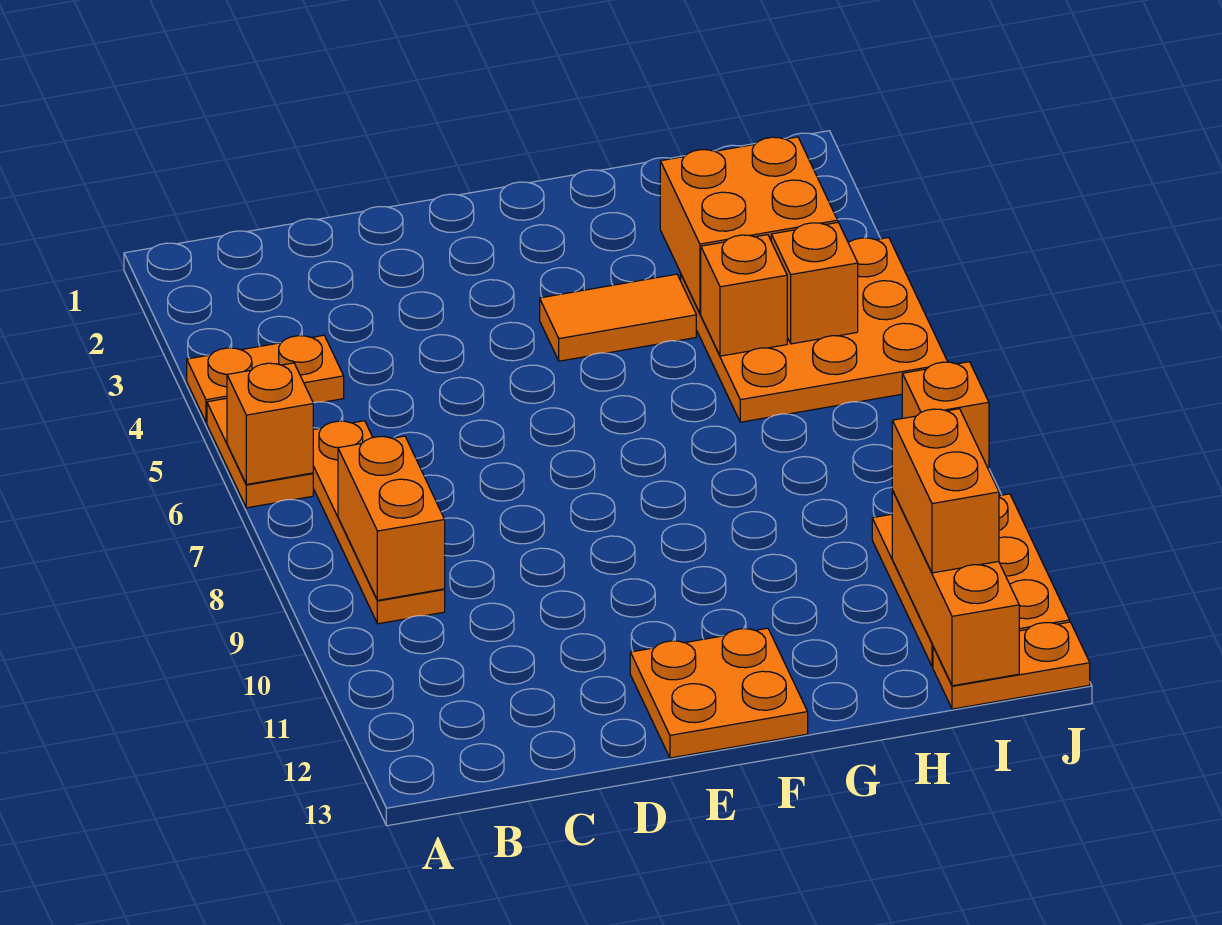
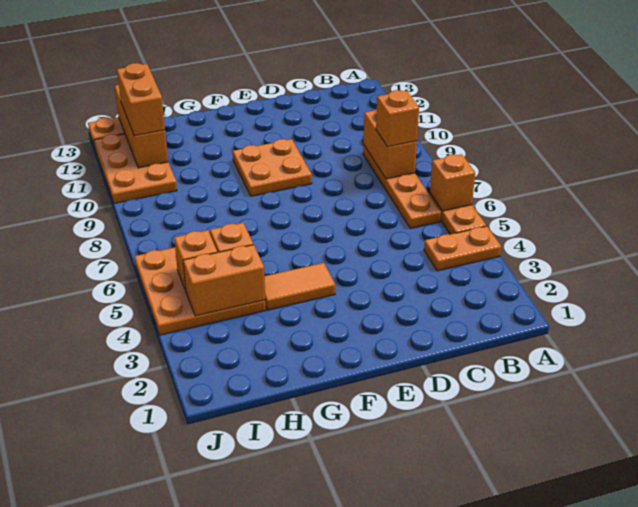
orange 2x2 plate [630,628,808,758] -> orange 2x2 plate moved to [233,139,312,196]
orange 2x2 brick [660,137,838,313] -> orange 1x2 brick [183,245,265,316]
orange 1x1 brick [902,362,989,470] -> orange 1x1 brick moved to [376,90,419,147]

